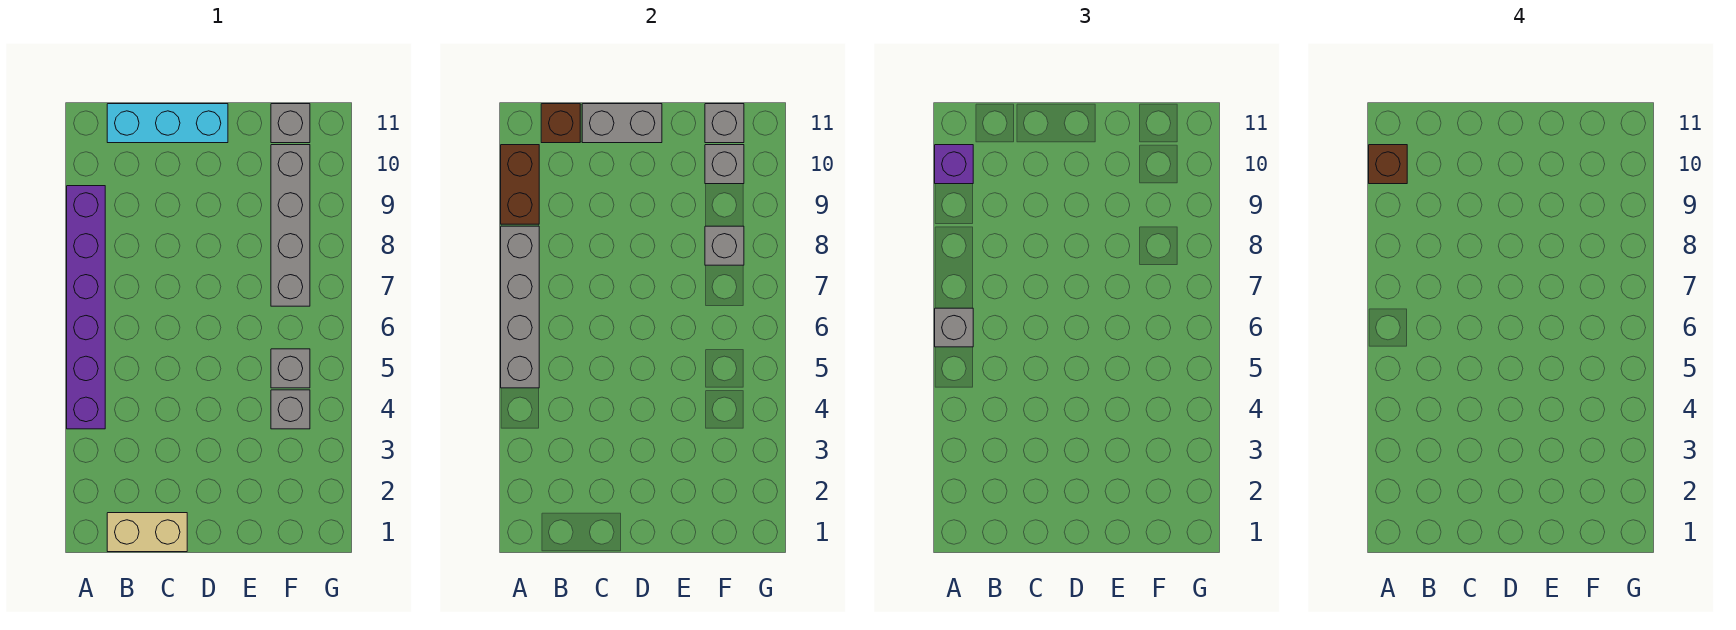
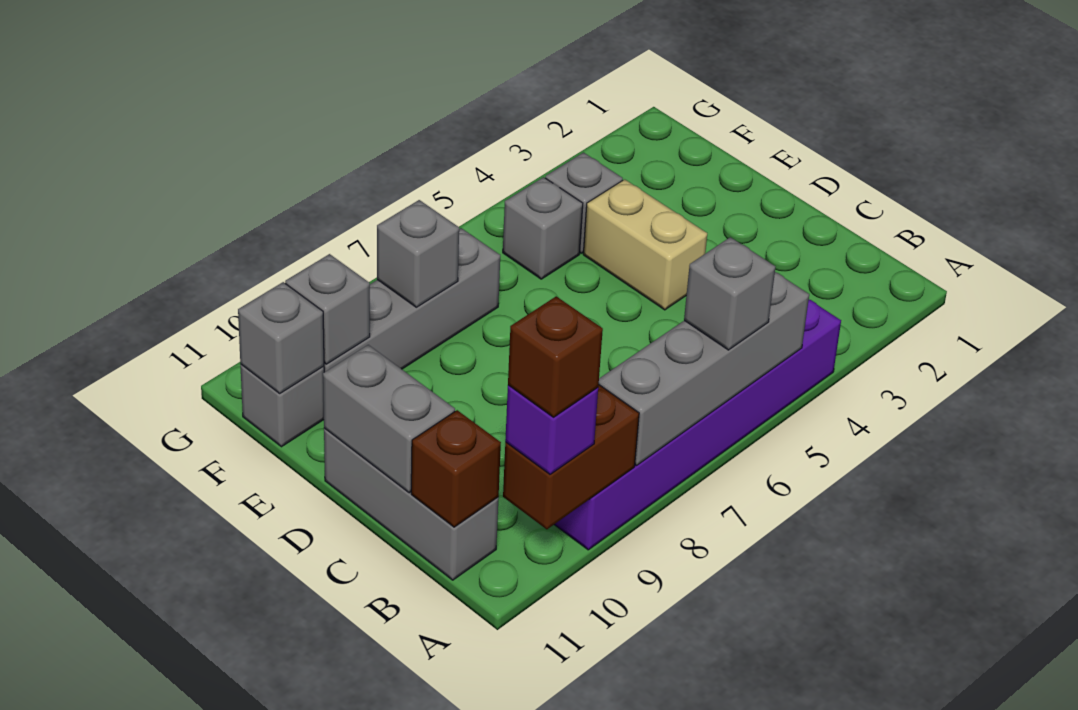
tan 1x2 brick [107,513,187,552] -> tan 1x2 brick moved to [583,179,707,310]
cyan 1x3 brick [107,104,228,143] -> grey 1x3 brick [324,428,499,580]

